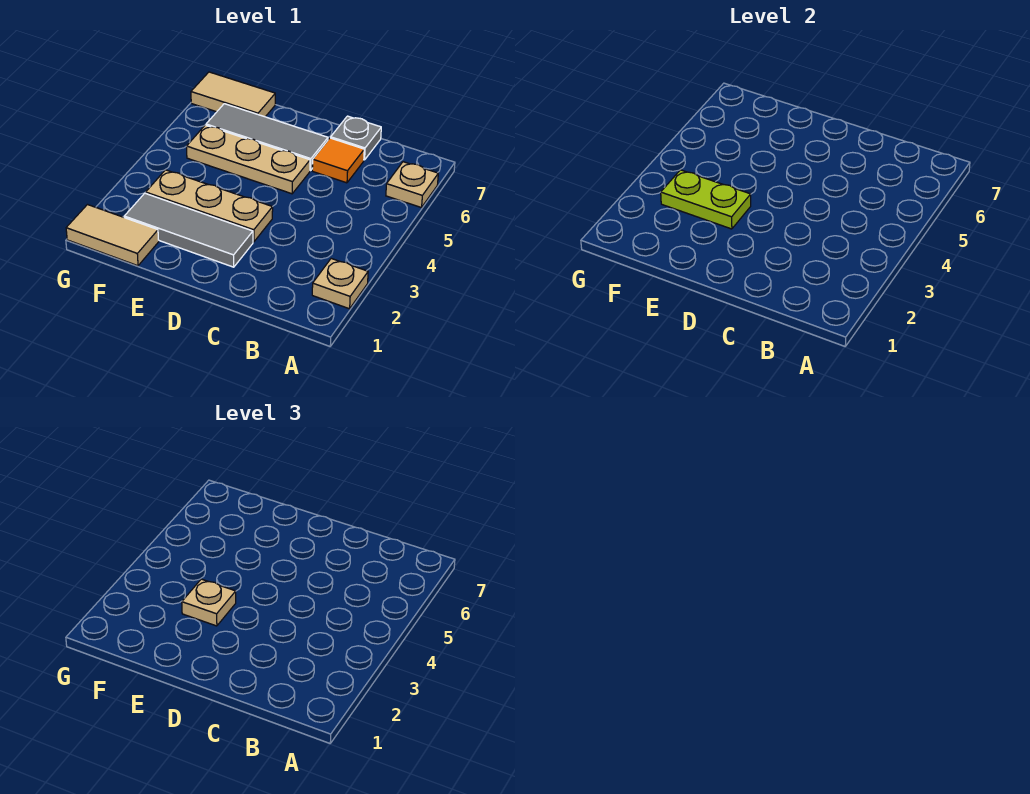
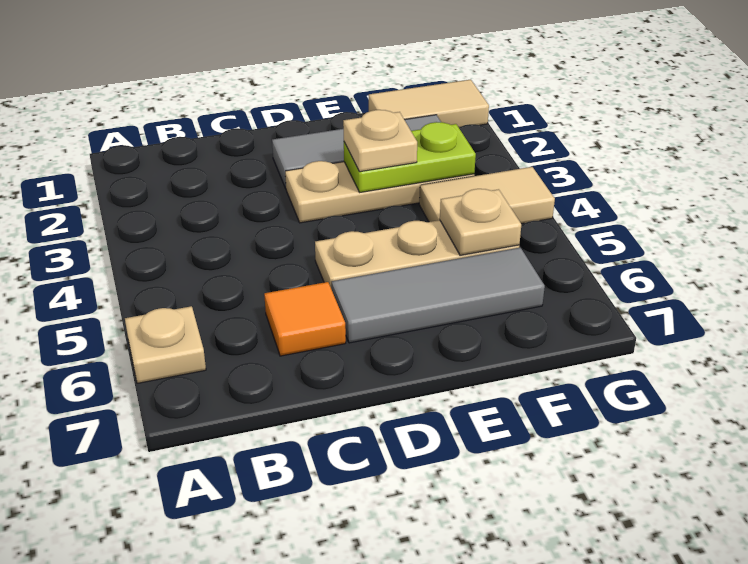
tan 1x1 plate [312,259,368,309] -> tan 1x1 plate moved to [440,189,521,255]
grey 1x1 plate [331,116,381,160] -> none
tan 1x2 tile [191,72,275,117] -> tan 1x2 tile moved to [419,167,555,224]

